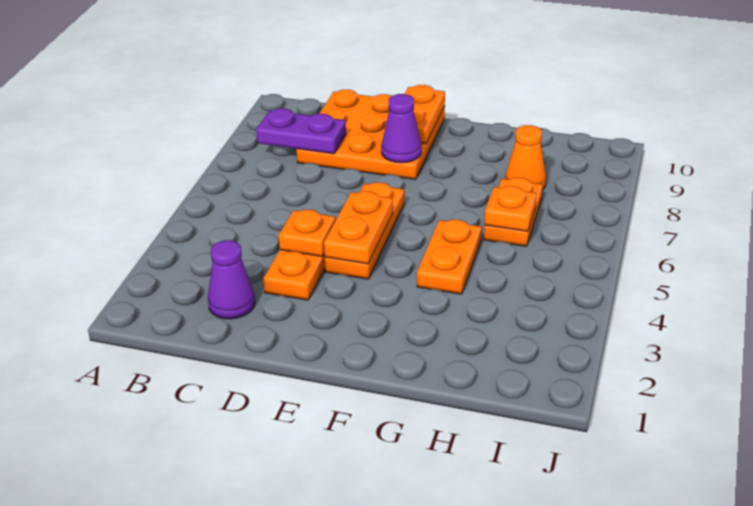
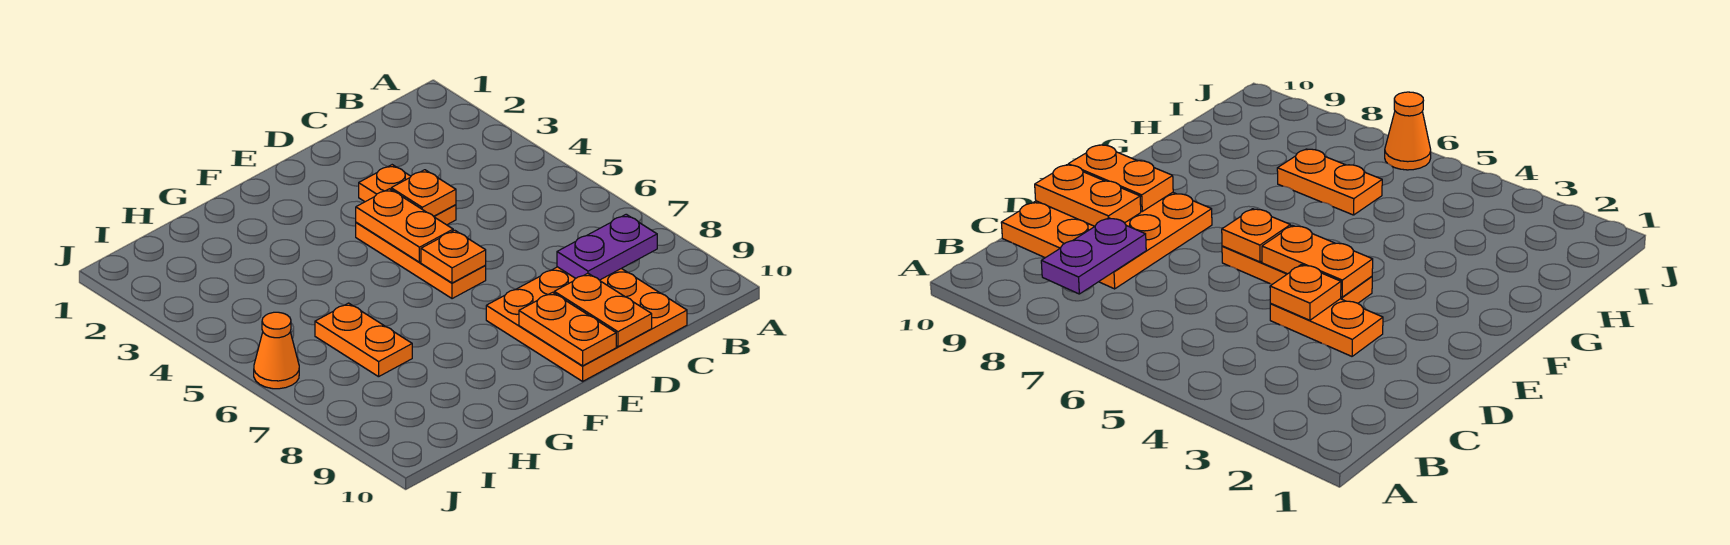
purple 1x1 cone [208,240,255,319] -> none
purple 1x1 cone [381,94,421,163] -> none
orange 1x2 plate [417,220,482,294] -> orange 1x2 plate moved to [554,273,652,347]
orange 1x1 plate [484,186,536,231] -> orange 1x1 plate moved to [421,230,486,283]
orange 1x1 cone [505,125,546,190] -> orange 1x1 cone moved to [254,312,299,389]

